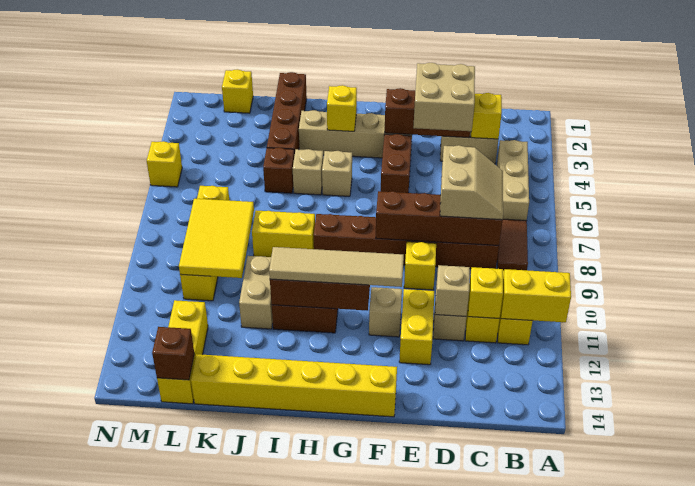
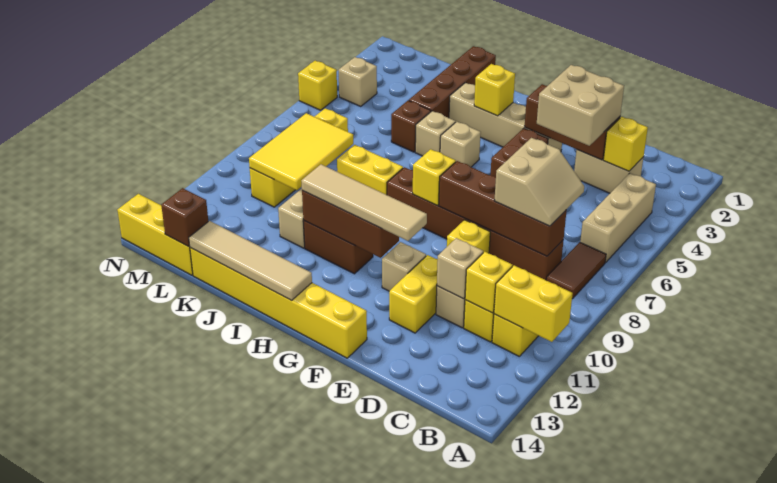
none -> tan 1x4 tile [189,221,312,300]
yellow 1x1 brick [222,69,253,113] -> yellow 1x1 brick moved to [413,149,456,205]
yellow 1x3 brick [157,300,208,404] -> yellow 1x3 brick turned to [117,194,193,275]
none -> tan 1x1 brick [339,57,377,106]

